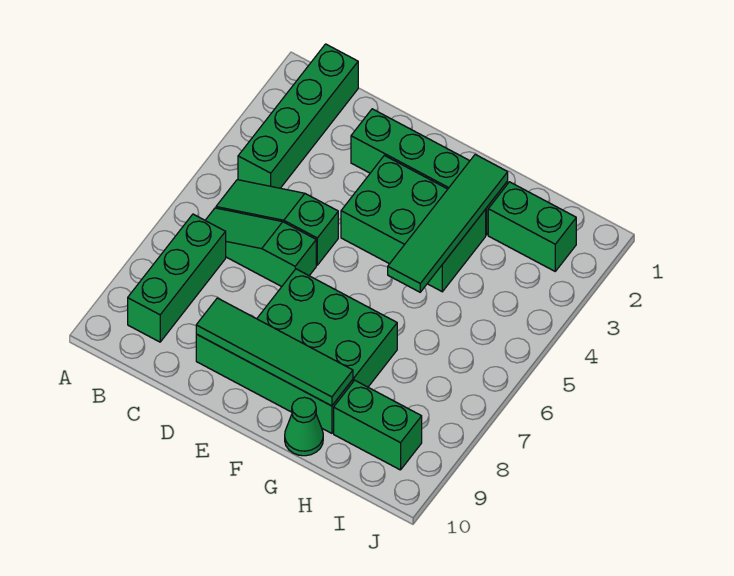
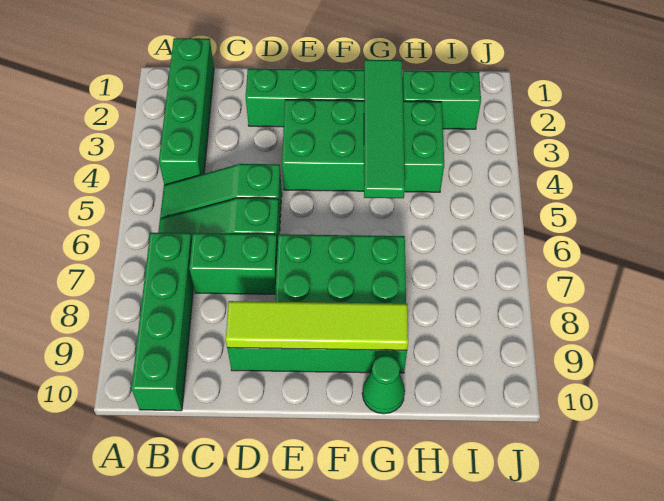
green 1x3 brick [128,214,226,342] -> green 1x4 brick [131,233,194,411]
green 1x4 tile [196,298,353,406] -> lime 1x4 tile [226,301,408,350]
green 2x3 brick [341,155,486,292] -> green 2x4 brick [282,100,444,192]
green 1x2 brick [334,380,422,470] -> green 1x2 brick moved to [189,233,278,294]

